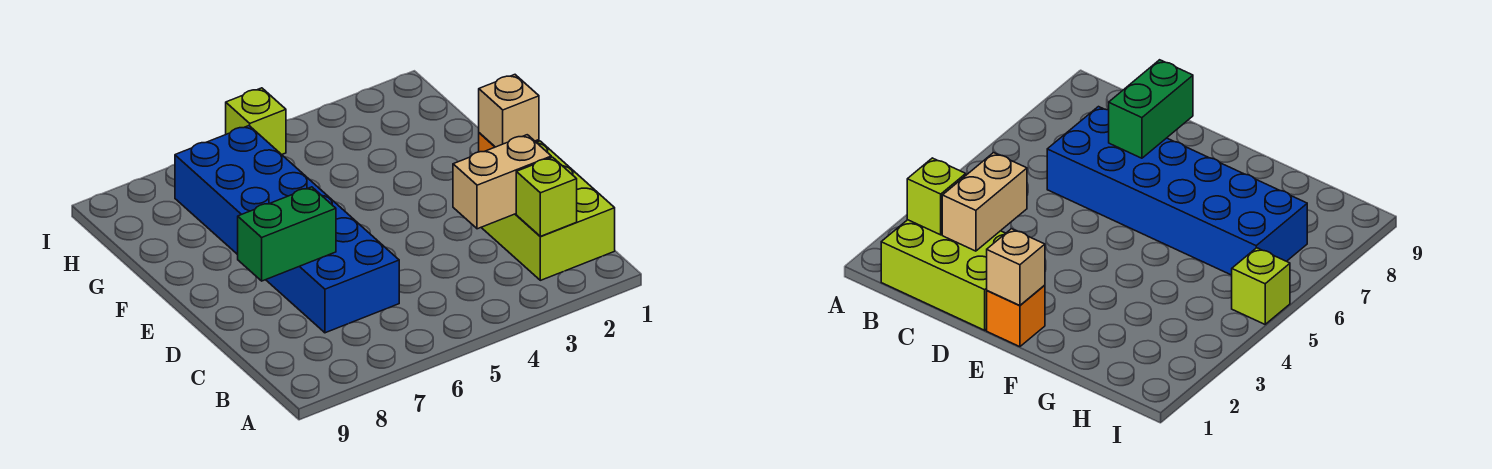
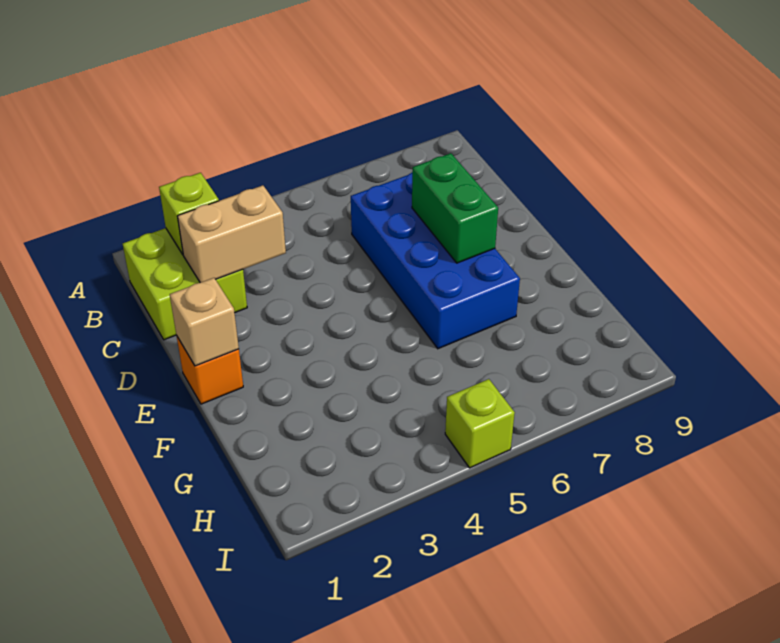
lime 2x3 brick [481,141,615,280] -> lime 2x2 brick [123,228,247,340]
blue 2x6 brick [175,126,399,333] -> blue 2x4 brick [351,173,520,349]
green 1x2 brick [238,187,336,281] -> green 1x2 brick turned to [412,153,498,263]

